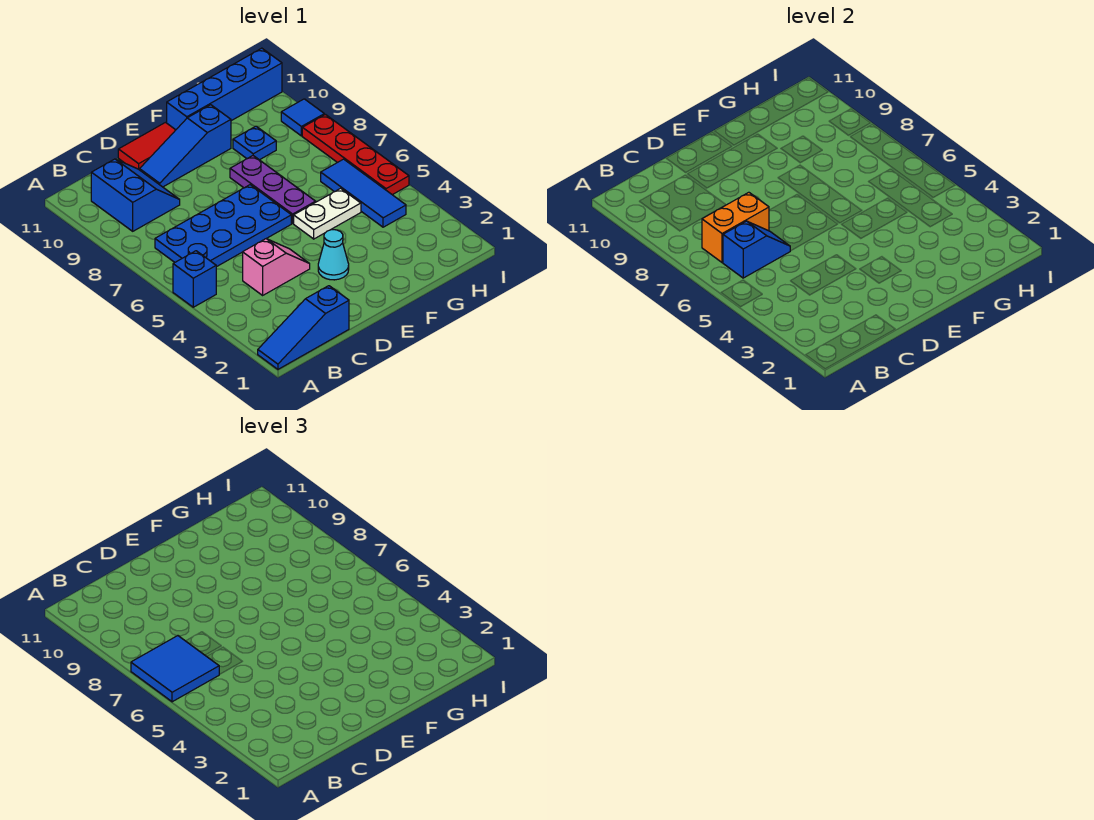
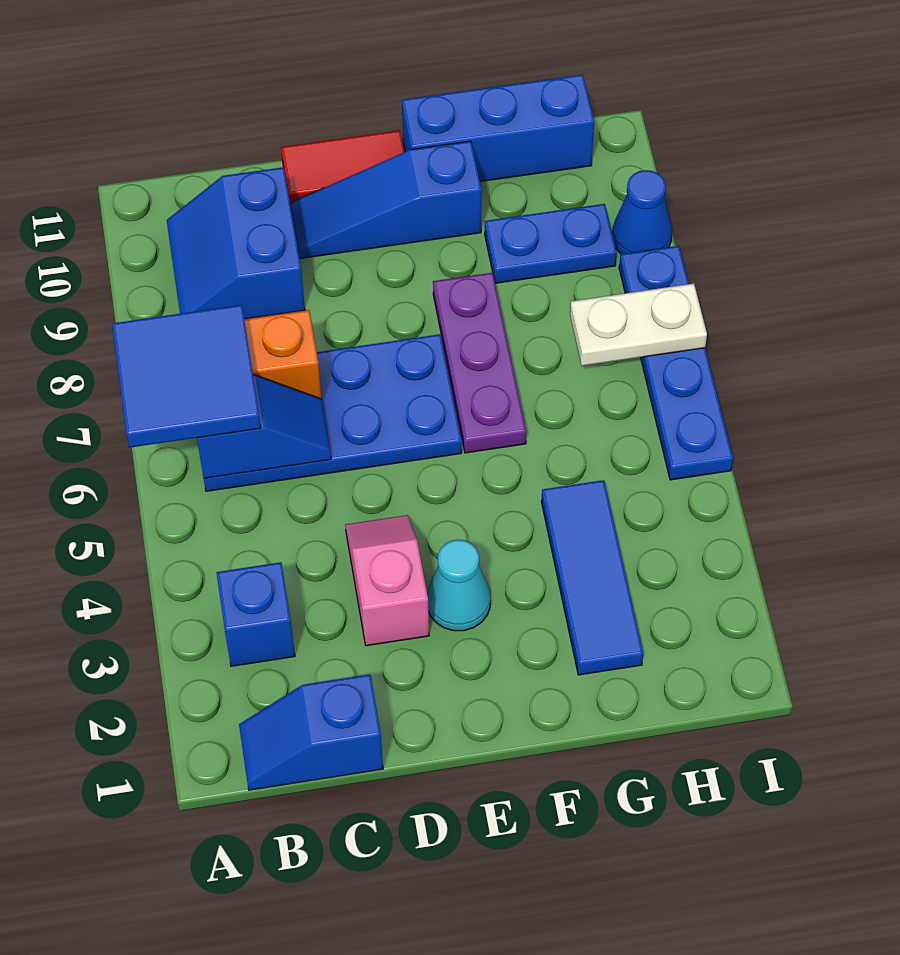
blue 1x3 slope [258,286,349,369] -> blue 1x2 slope [239,674,383,790]
blue 1x1 brick [173,251,216,307] -> blue 1x1 brick moved to [216,562,295,666]
blue 2x2 slope [91,159,180,231] -> blue 2x2 slope turned to [167,167,305,319]
pink 1x2 slope [243,239,310,295] -> pink 1x2 slope turned to [345,515,429,646]
white 1x2 plate [294,188,361,239] -> white 1x2 plate moved to [570,284,707,366]
blue 1x4 brick [167,48,282,130] -> blue 1x3 brick [402,75,594,182]
blue 1x1 plate [233,126,276,160] -> blue 1x2 plate [485,204,617,283]
blue 1x3 tile [321,159,406,227] -> blue 1x3 tile moved to [541,480,643,675]
red 1x4 plate [302,114,409,195] -> blue 1x4 plate [619,246,733,480]
blue 1x1 tile [281,99,324,136] -> blue 1x1 cone [612,170,672,254]

